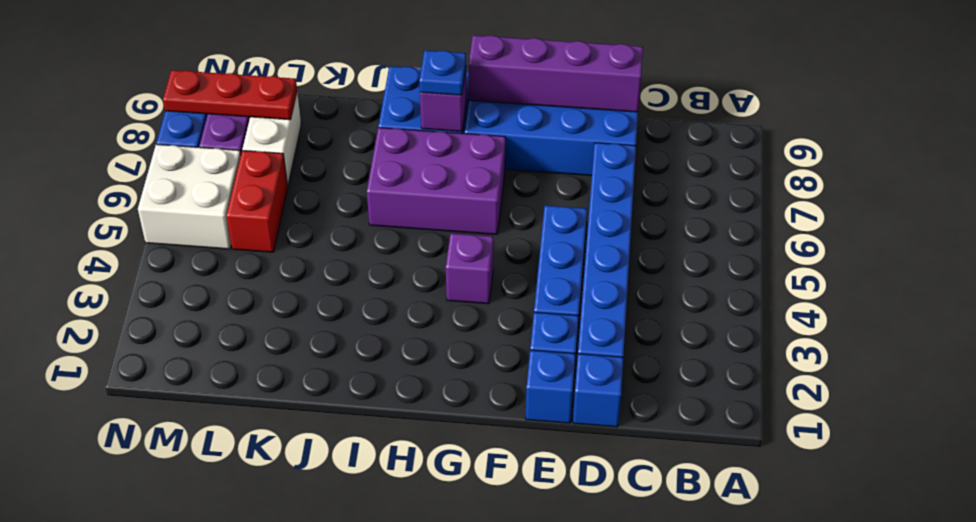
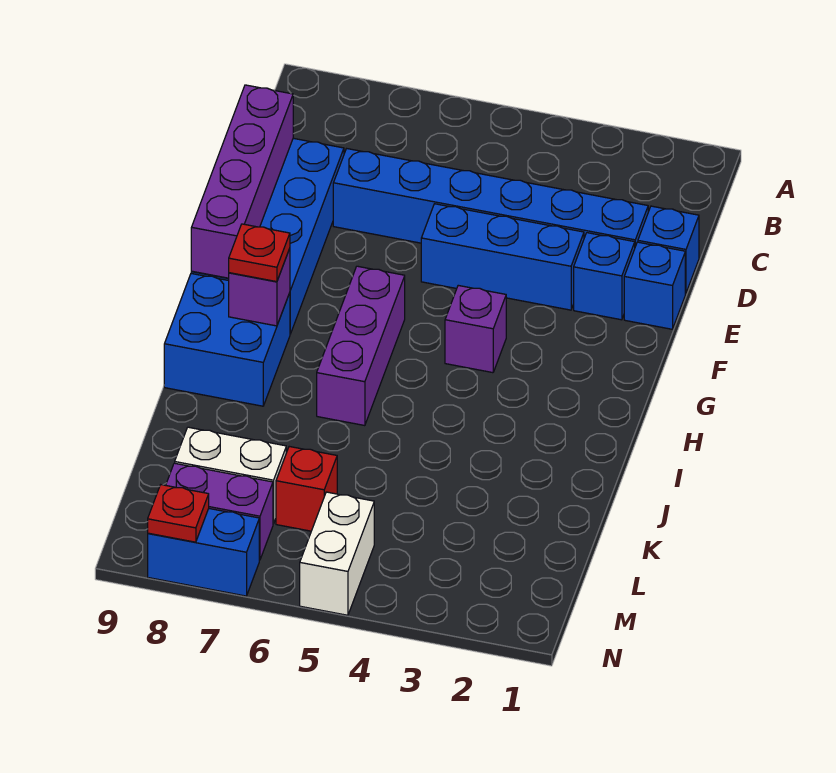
purple 2x3 brick [367,128,506,234] -> purple 1x3 brick [317,266,405,426]
blue 1x1 plate [419,50,466,95] -> red 1x1 plate [229,224,290,282]
red 1x2 brick [227,151,288,252] -> red 1x1 brick [276,446,337,531]
red 1x3 plate [163,70,297,120] -> red 1x1 plate [148,485,209,542]
white 2x2 brick [138,144,241,249] -> white 1x2 brick [300,492,374,615]

